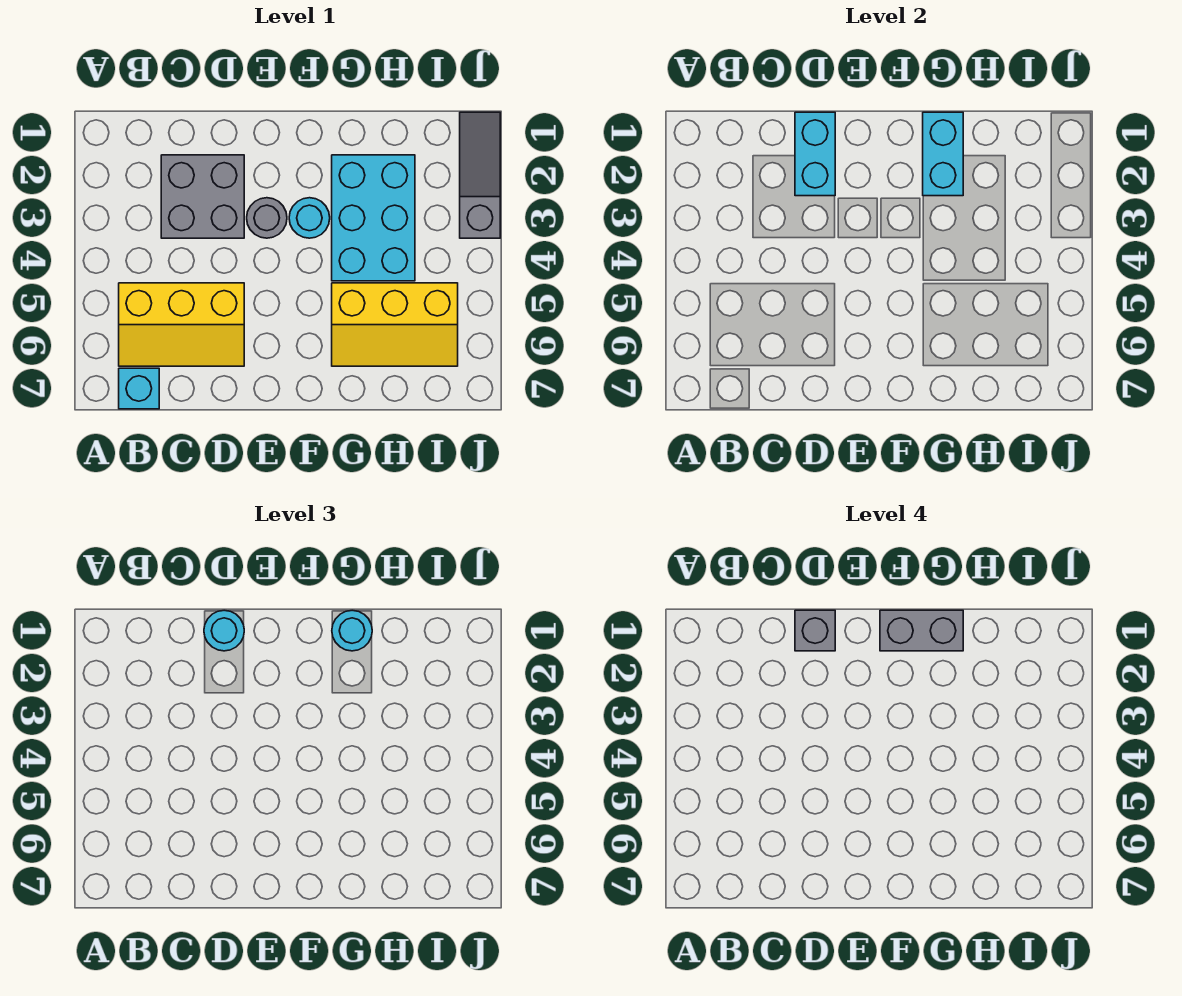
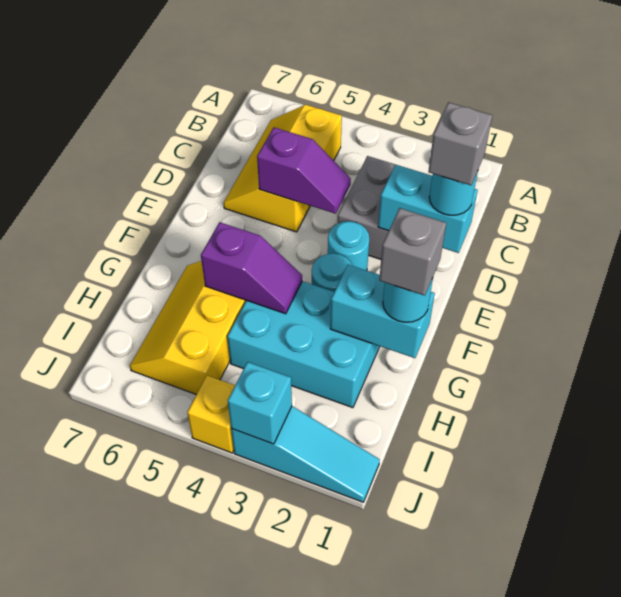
cyan 1x1 brick [119,368,159,409] -> cyan 1x1 brick moved to [228,362,292,444]
none -> purple 1x2 slope [257,127,351,214]
grey 1x1 round brick [247,198,287,238] -> cyan 1x1 round brick [328,221,369,271]
grey 1x2 brick [880,610,963,651] -> grey 1x1 brick [379,208,446,296]
none -> purple 1x2 slope [201,222,302,314]
grey 1x3 slope [460,112,500,238] -> cyan 1x3 slope [231,406,380,502]
none -> yellow 1x1 brick [187,375,235,453]

